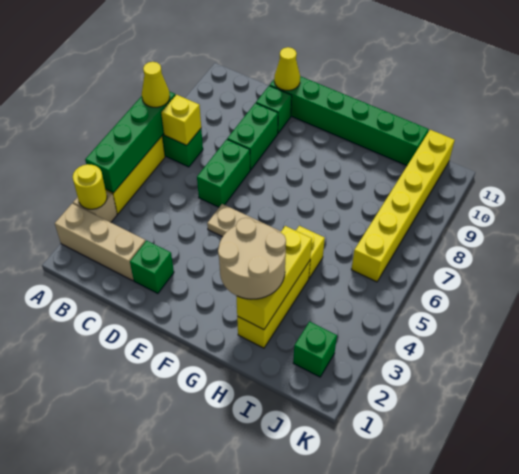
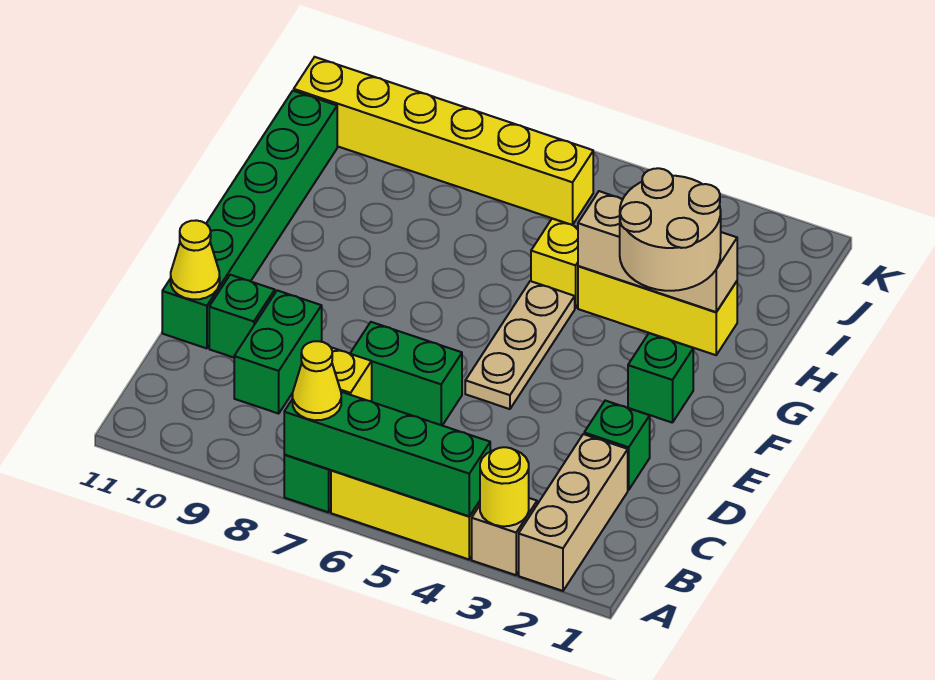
green 1x2 brick [227,103,278,170] -> green 1x2 brick turned to [234,290,322,414]
yellow 1x3 brick [236,226,312,330] -> tan 1x3 brick [578,191,737,312]
green 1x1 brick [293,321,337,377] -> green 1x1 brick moved to [628,333,693,423]

